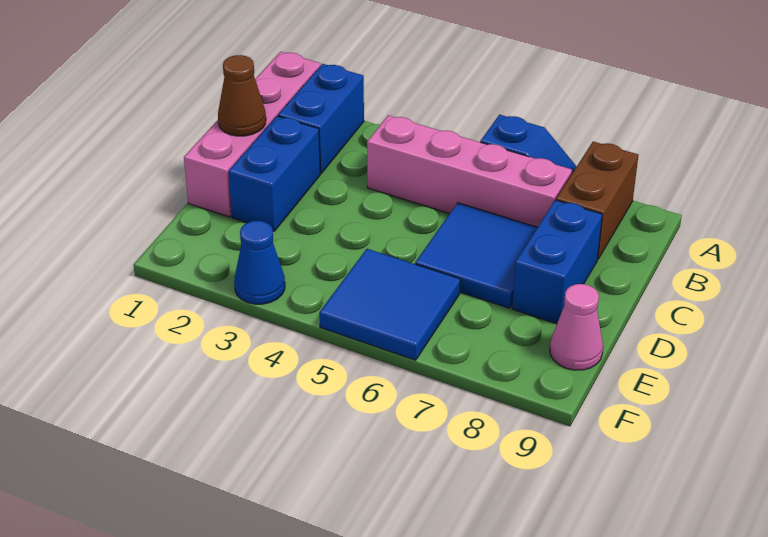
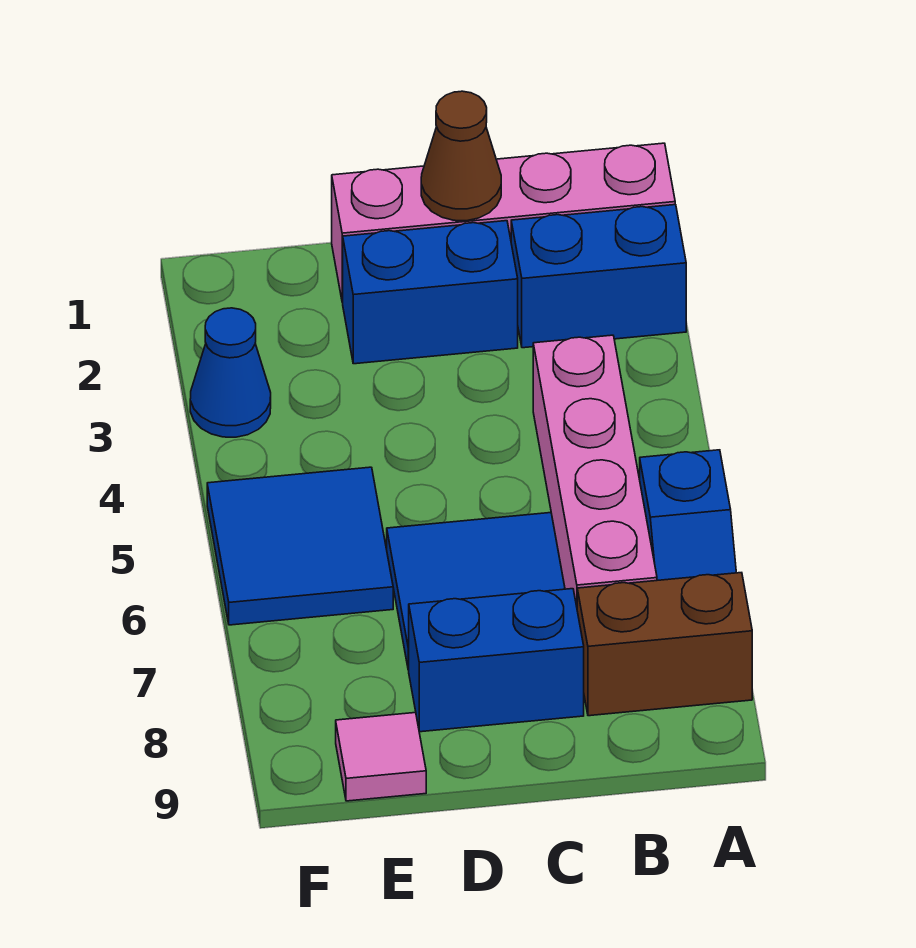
pink 1x1 cone [550,284,603,370] -> pink 1x1 tile [336,713,426,801]

